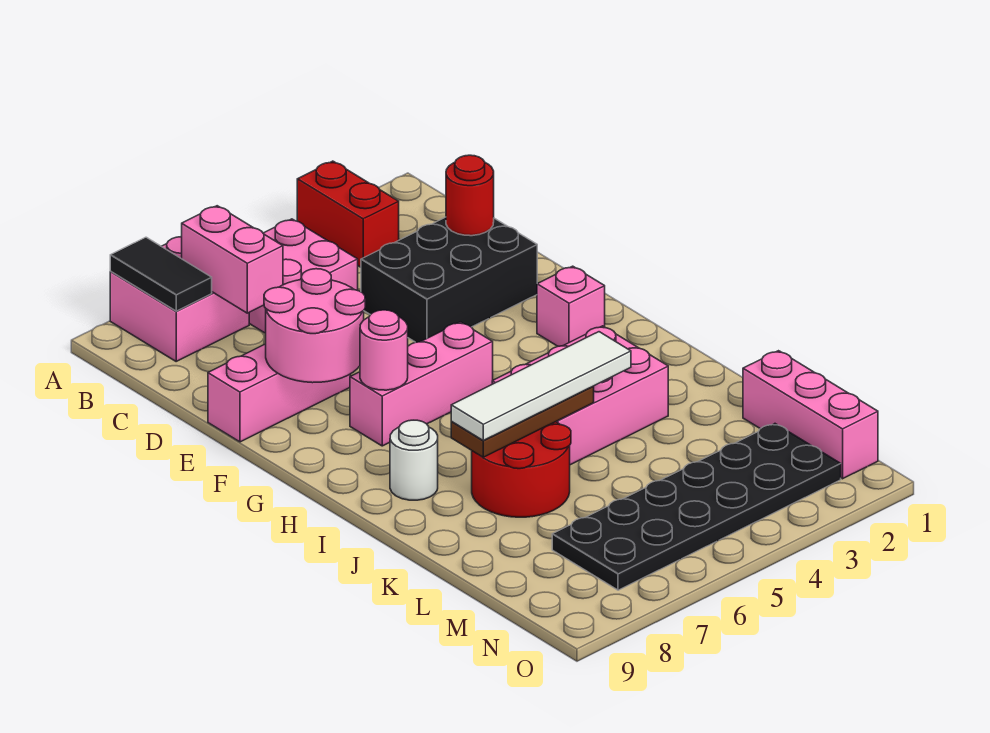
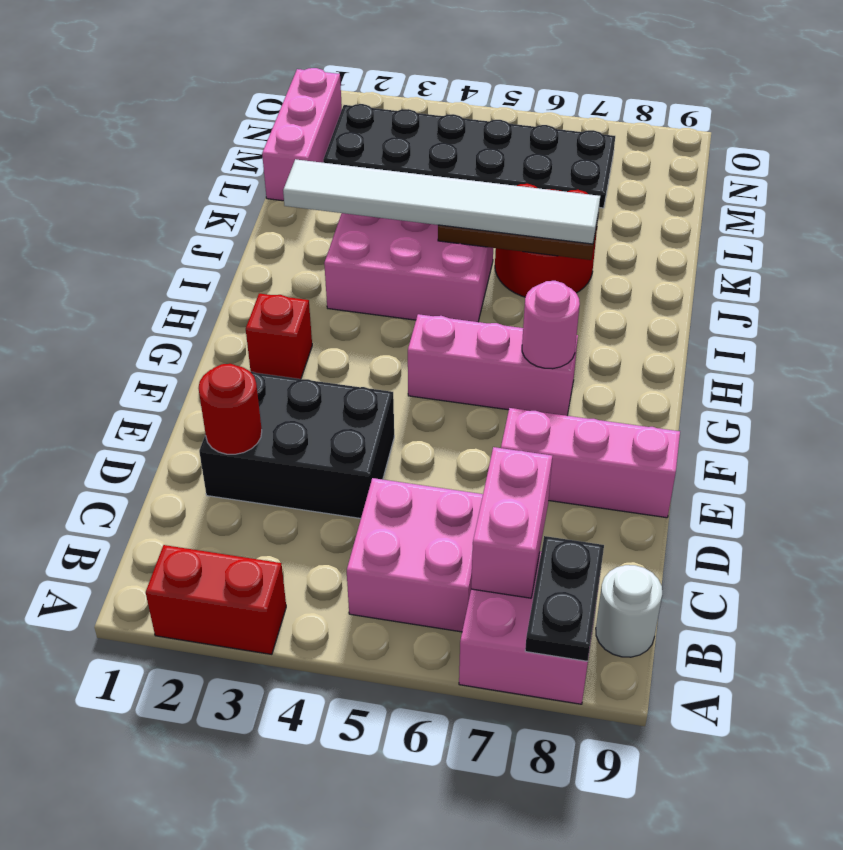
red 1x2 brick [297,161,399,267] -> red 1x2 brick turned to [146,545,286,654]
black 1x2 tile [110,237,212,311] -> black 1x2 plate [525,536,604,661]
pink 2x2 round brick [264,269,365,383] -> none
pink 1x1 brick [537,266,605,346] -> red 1x1 brick [246,294,312,379]
white 1x1 round brick [390,420,438,500] -> white 1x1 round brick moved to [596,565,662,657]
white 1x4 tile [451,332,631,440] -> white 1x6 tile [283,159,600,244]

